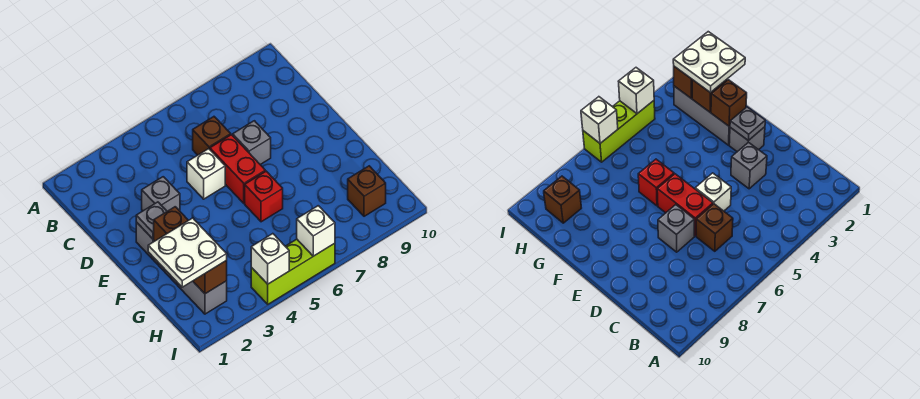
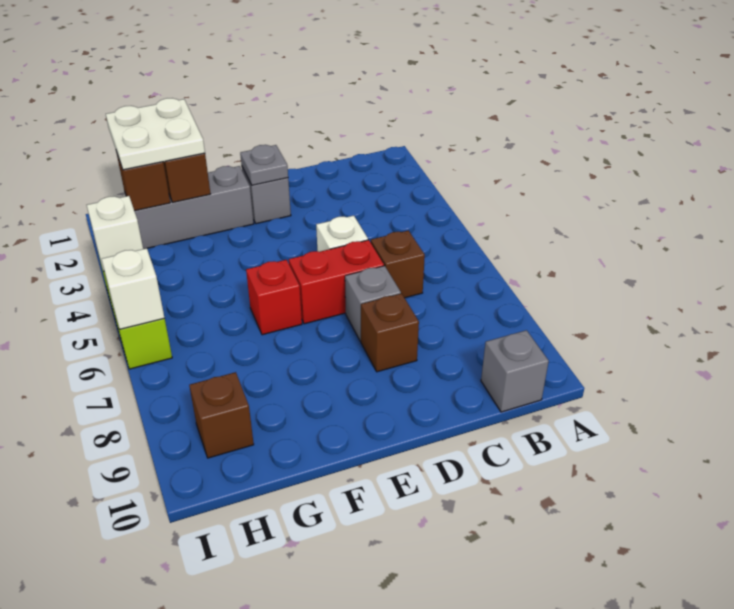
grey 1x1 brick [142,177,180,211] -> grey 1x1 brick moved to [481,330,549,412]
brown 1x1 brick [154,207,188,241] -> brown 1x1 brick moved to [361,294,419,372]

